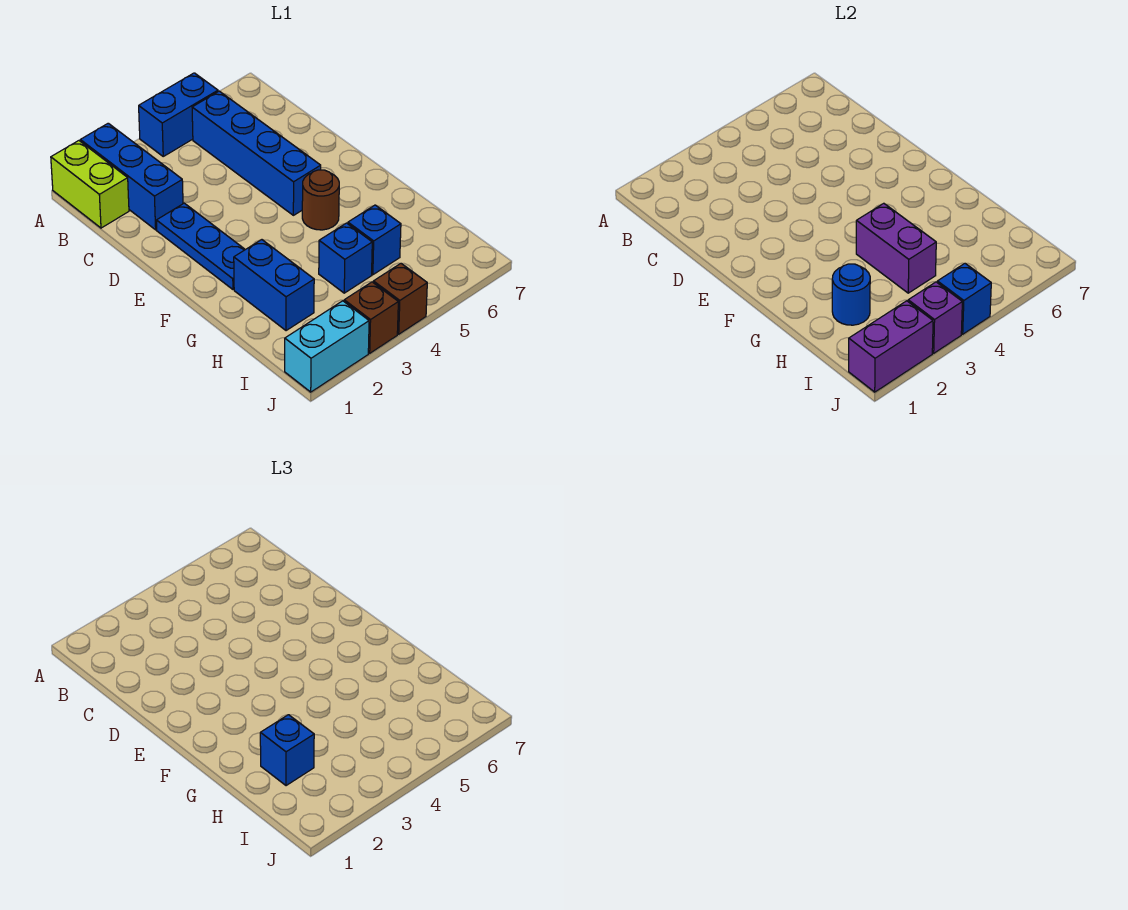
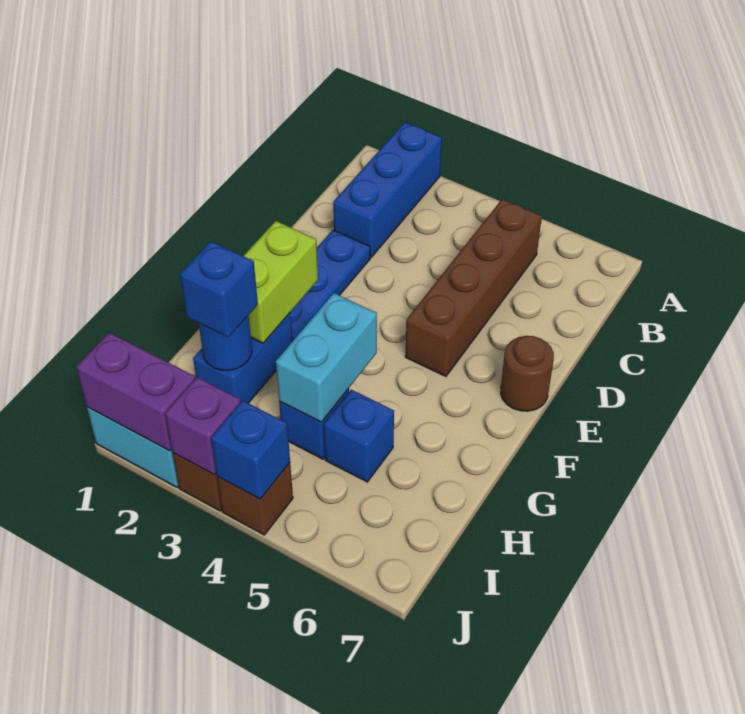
lime 1x2 brick [51,141,129,228] -> lime 1x2 brick moved to [244,221,318,343]
blue 1x2 brick [139,73,218,156] -> none
blue 1x4 brick [192,91,321,215] -> brown 1x4 brick [405,199,542,376]
brown 1x1 round brick [302,170,339,230] -> brown 1x1 round brick moved to [501,336,554,411]
purple 1x2 brick [856,203,936,293] -> cyan 1x2 brick [276,293,377,422]

